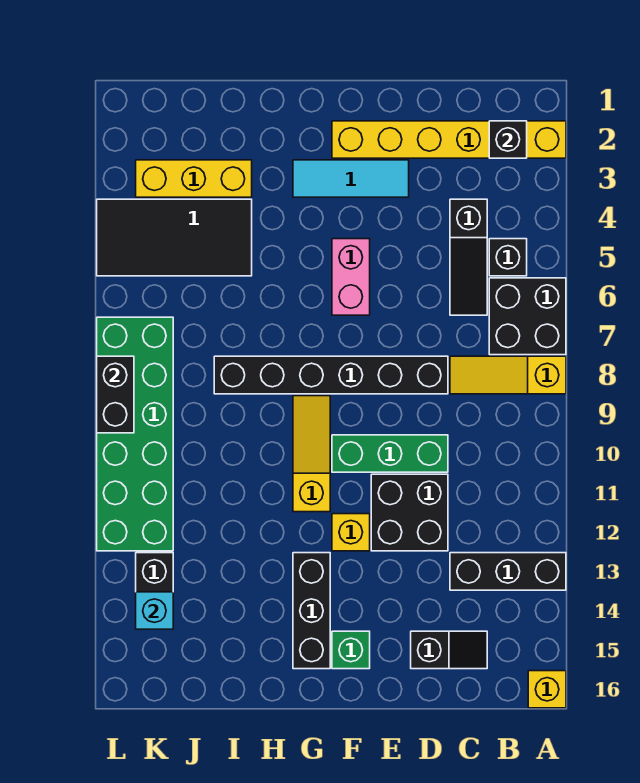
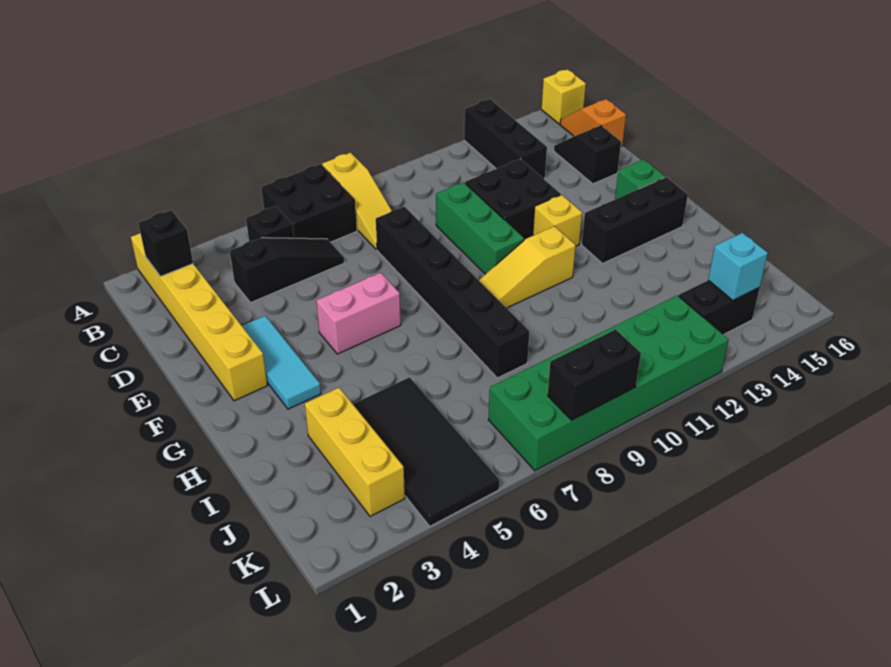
none -> orange 1x2 slope [560,99,626,146]

